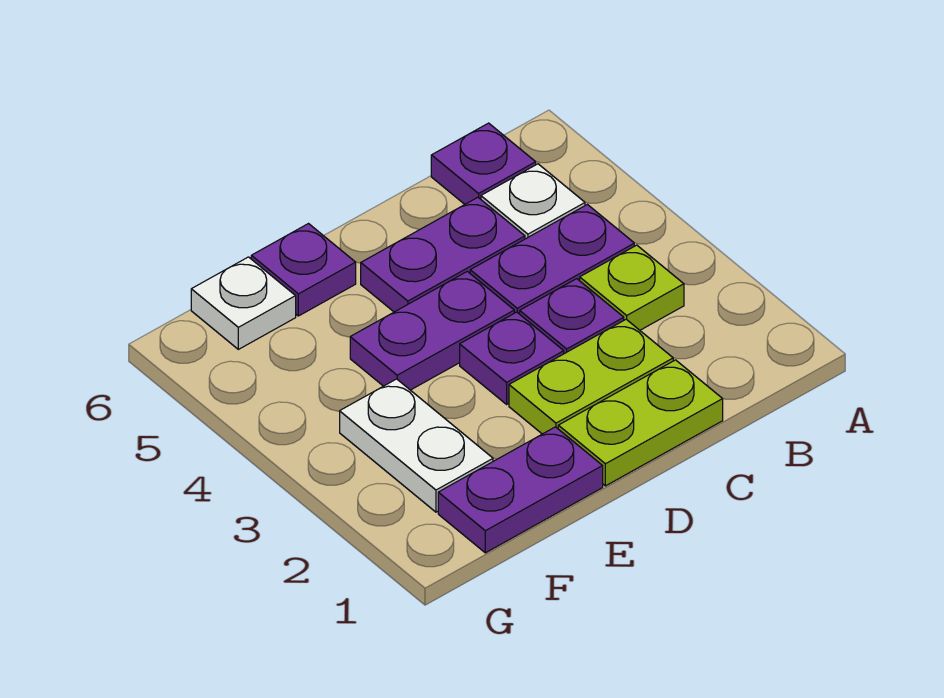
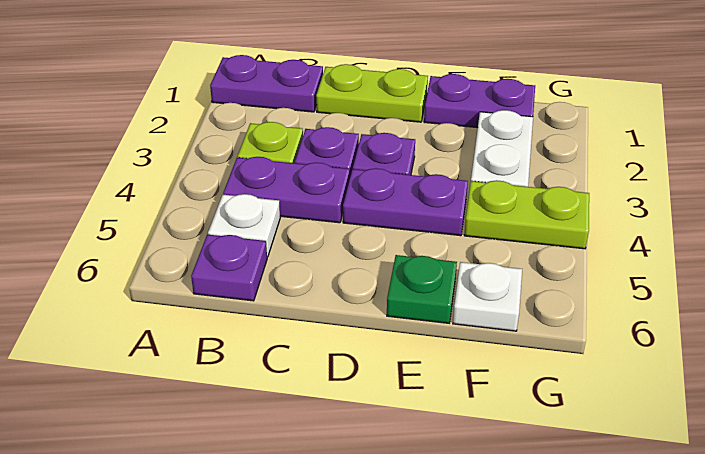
lime 1x2 plate [509,319,673,434] -> lime 1x2 plate moved to [464,180,589,249]
purple 1x2 plate [361,197,525,312] -> purple 1x2 plate moved to [210,55,323,112]
purple 1x1 plate [251,224,356,316] -> green 1x1 plate [387,255,457,323]

